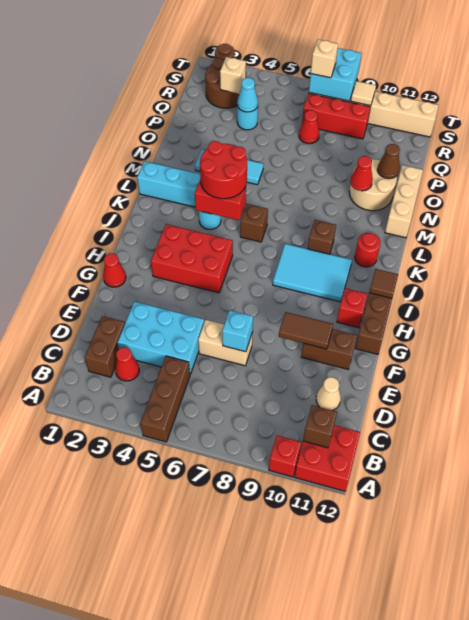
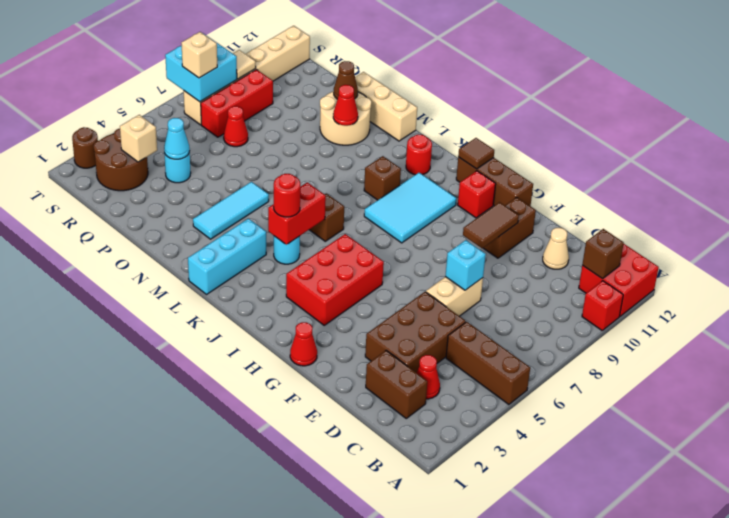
cyan 2x3 brick [118,301,204,374] -> brown 2x3 brick [365,292,466,373]
red 2x2 round brick [200,141,247,199] -> red 1x1 round brick [274,174,300,217]

